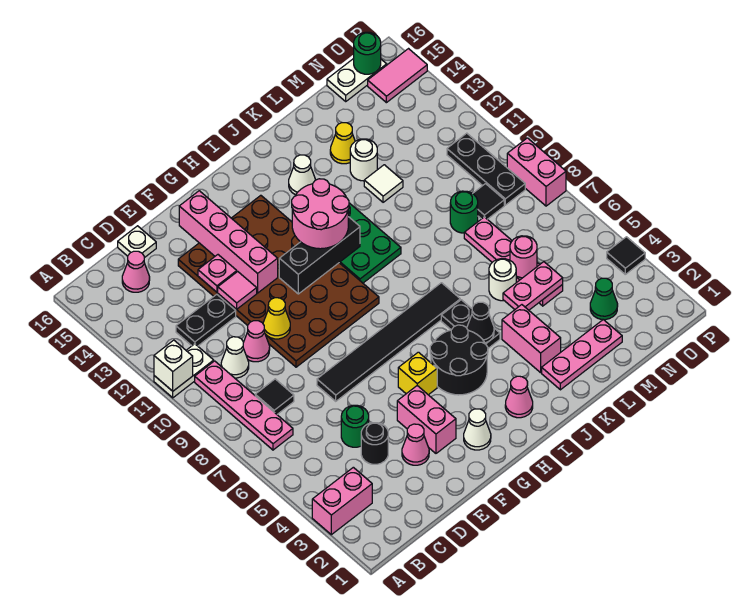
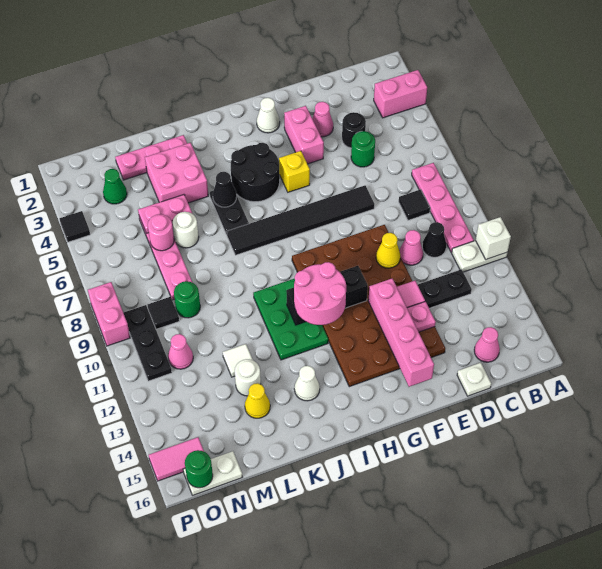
white 1x1 cone [221,337,249,378] -> black 1x1 cone [422,222,446,257]
pink 1x1 cone [505,376,533,418] -> pink 1x1 cone moved to [168,334,193,369]
pink 1x2 brick [502,305,561,373] -> pink 2x2 brick [145,143,208,203]

